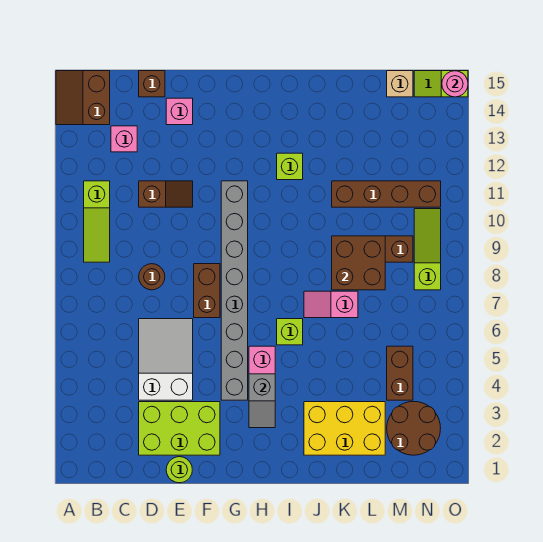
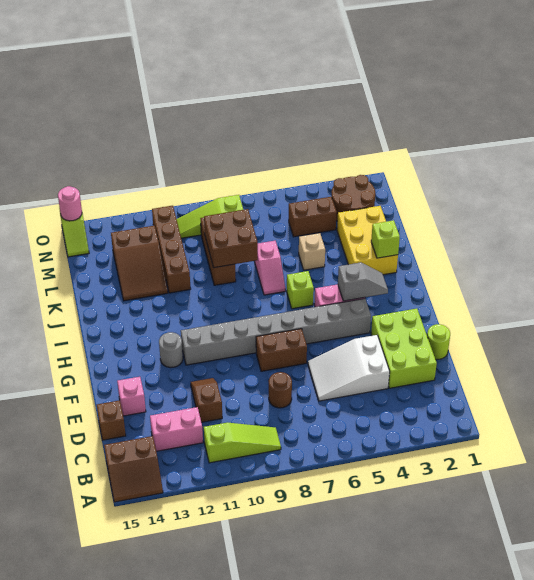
pink 1x1 brick [111,126,137,152] -> pink 1x2 brick [150,407,203,451]
none -> grey 1x1 round brick [159,332,183,368]
lime 1x1 brick [277,153,303,180] -> lime 1x1 brick moved to [371,220,400,258]
none -> brown 2x3 slope [111,226,168,301]
tan 1x1 brick [387,71,413,97] -> tan 1x1 brick moved to [299,233,325,270]

